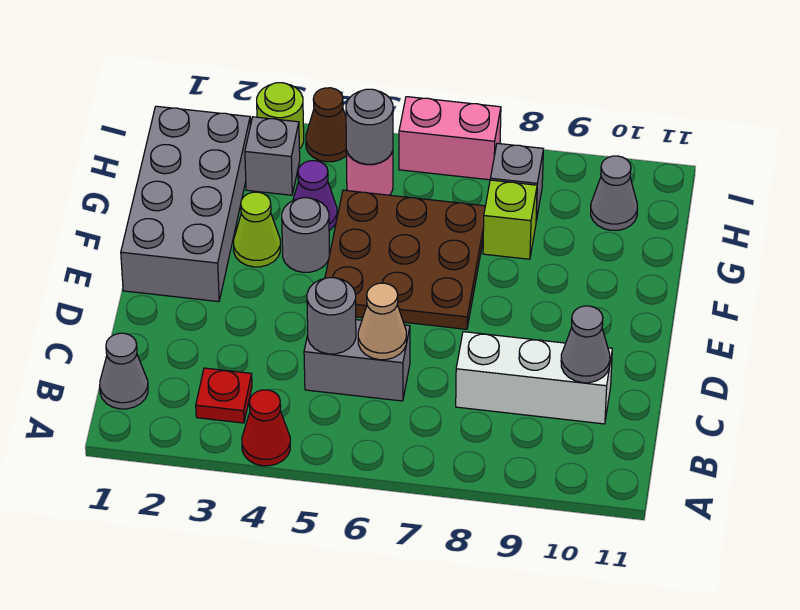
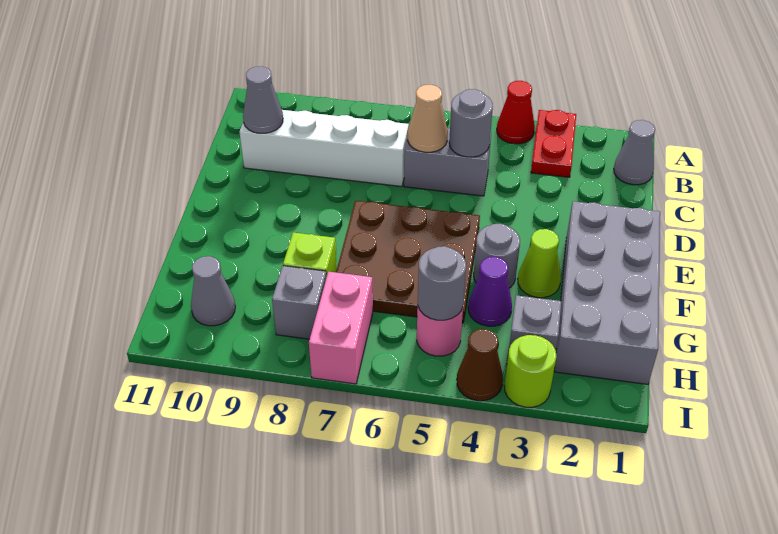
red 1x1 plate [196,368,252,423] -> red 1x2 plate [531,110,576,177]
white 1x3 brick [456,332,612,424] -> white 1x4 brick [240,110,409,186]
pink 1x2 brick [399,97,501,180] -> pink 1x2 brick turned to [309,272,373,384]

